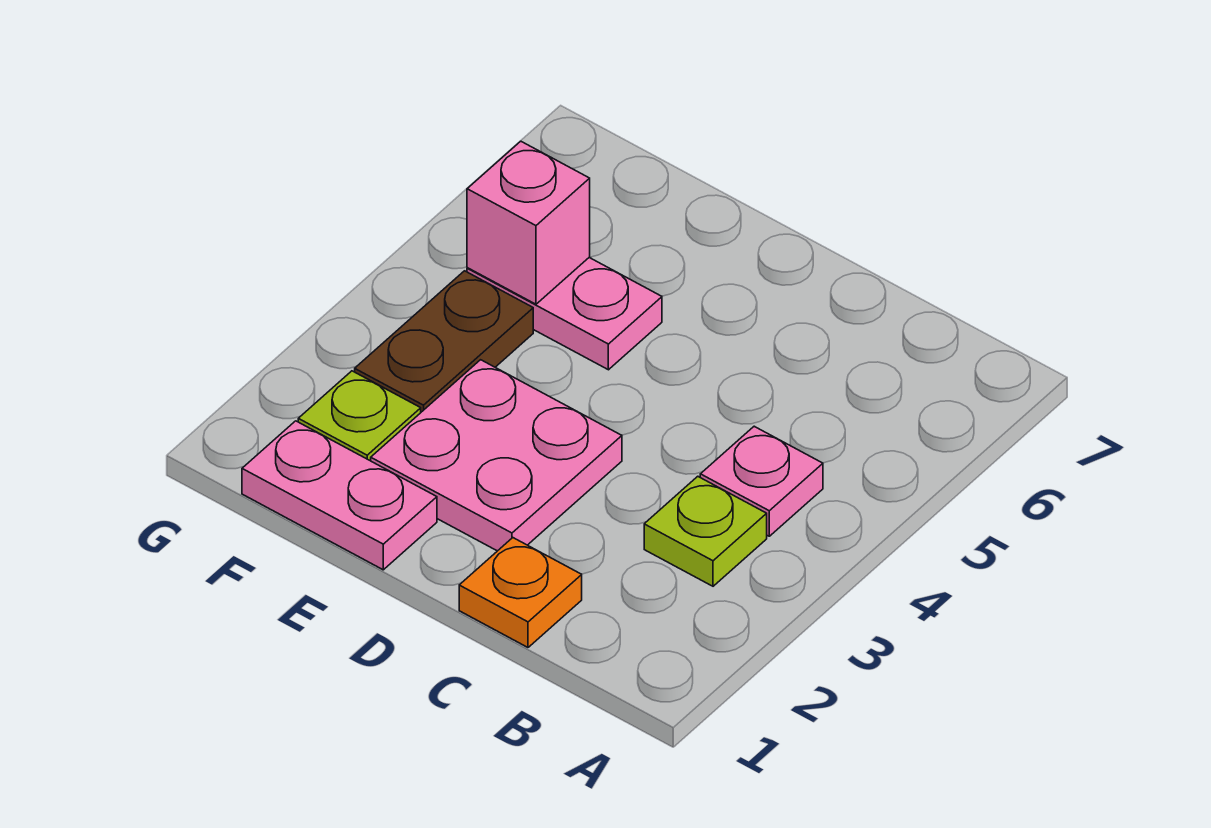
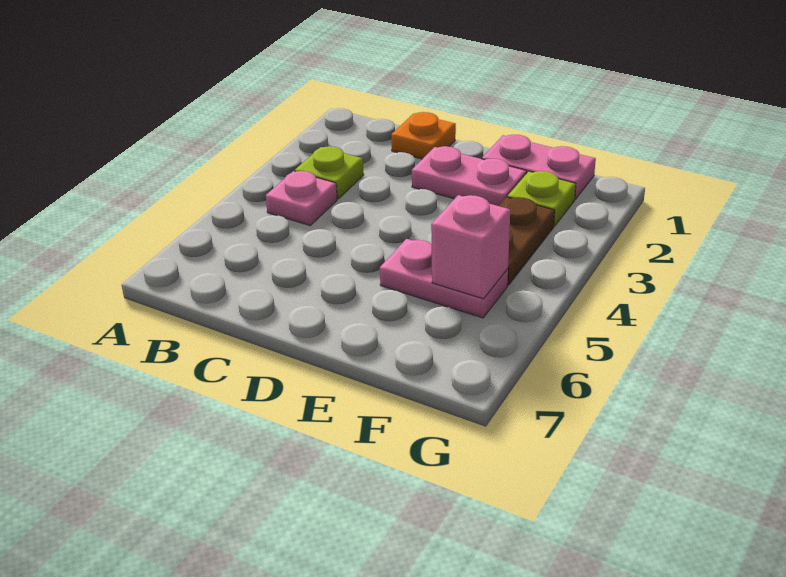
pink 2x2 plate [371,360,622,551] -> pink 1x2 plate [412,146,526,206]

